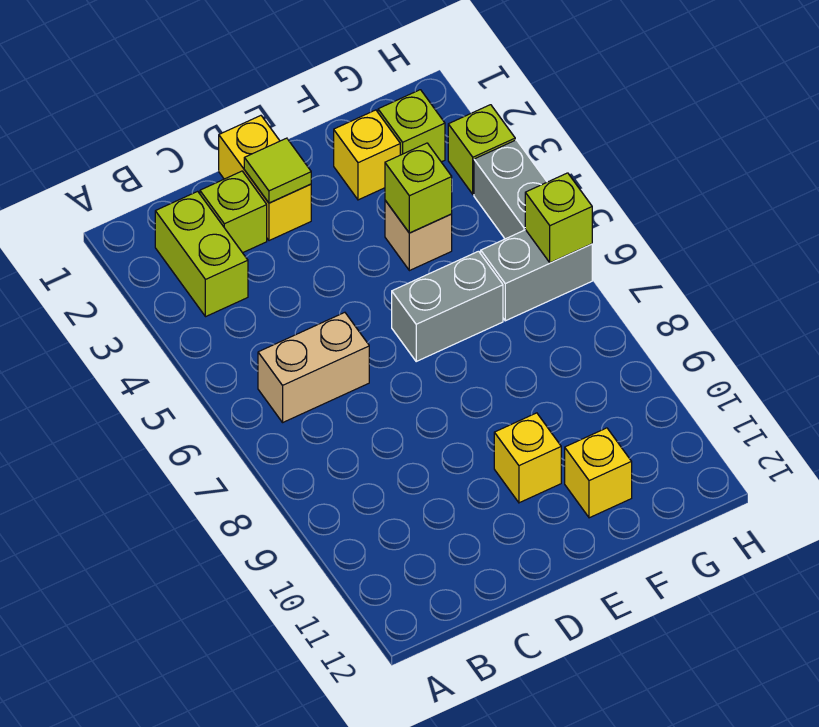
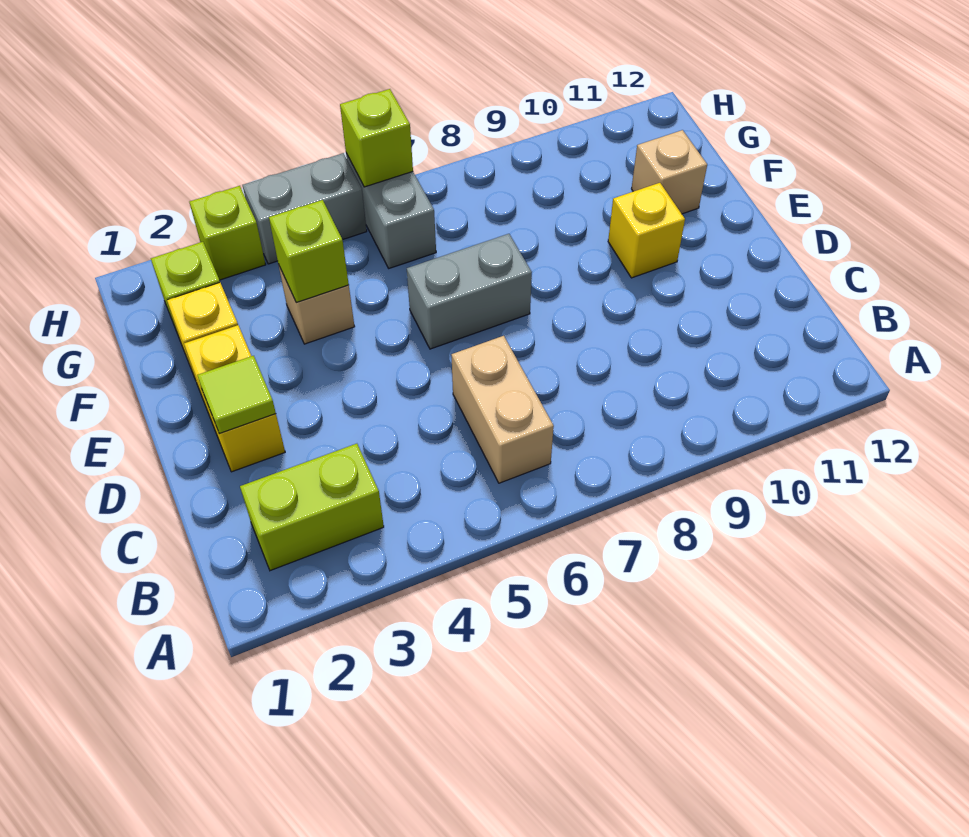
lime 1x1 brick [200,171,267,253] -> none
yellow 1x2 brick [219,116,311,241] -> yellow 1x2 brick turned to [184,325,285,472]
grey 1x2 brick [392,251,503,361] -> grey 1x2 brick turned to [407,234,532,349]
yellow 1x1 brick [565,428,632,518] -> tan 1x1 brick [632,130,707,214]

